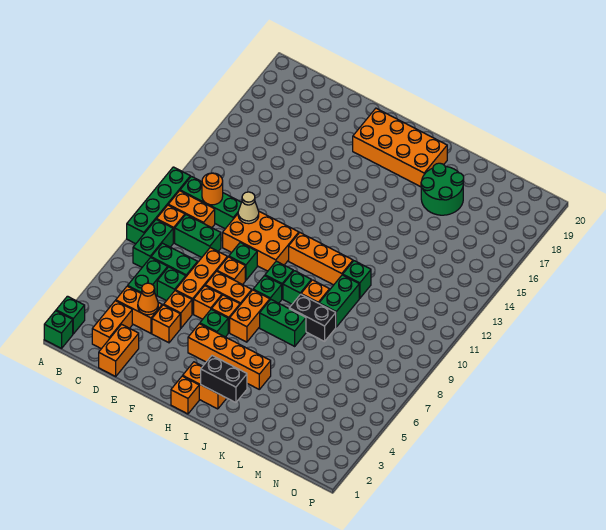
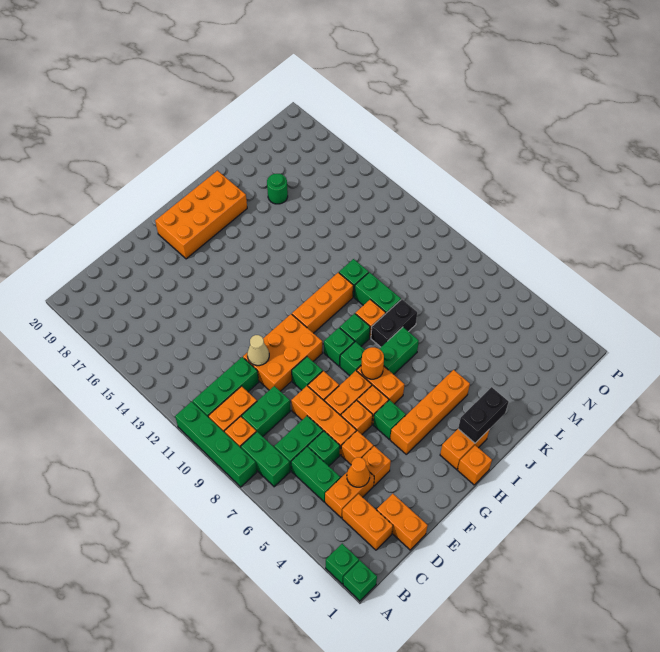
orange 1x1 round brick [202,173,223,205] -> orange 1x1 round brick moved to [361,347,384,379]
green 2x2 round brick [421,163,464,215] -> green 1x1 round brick [267,174,288,204]

